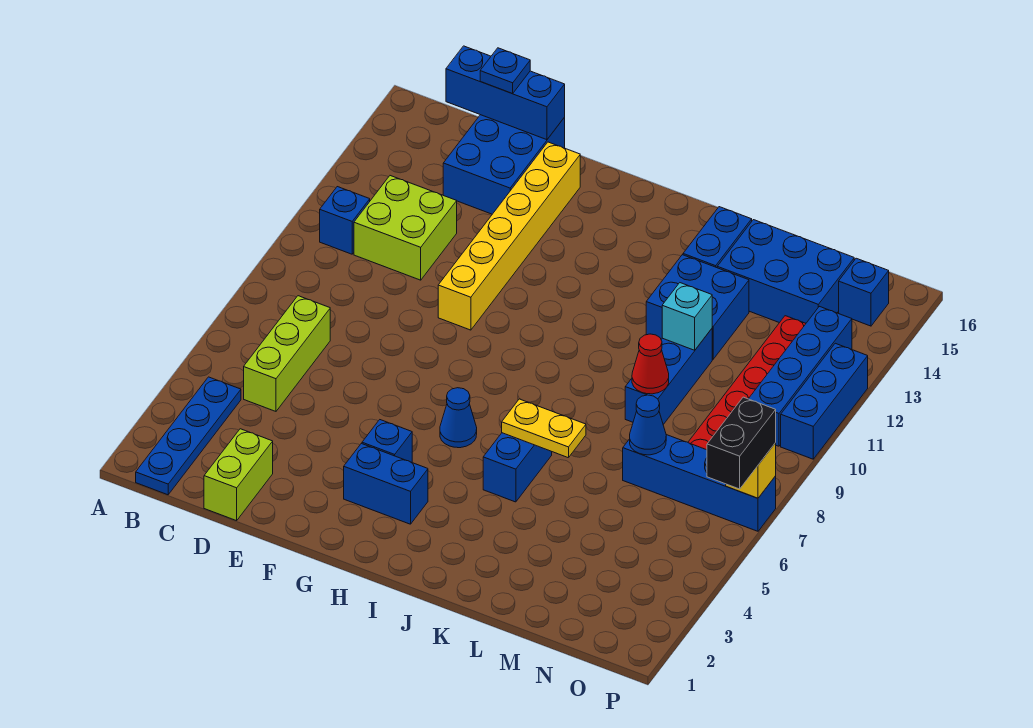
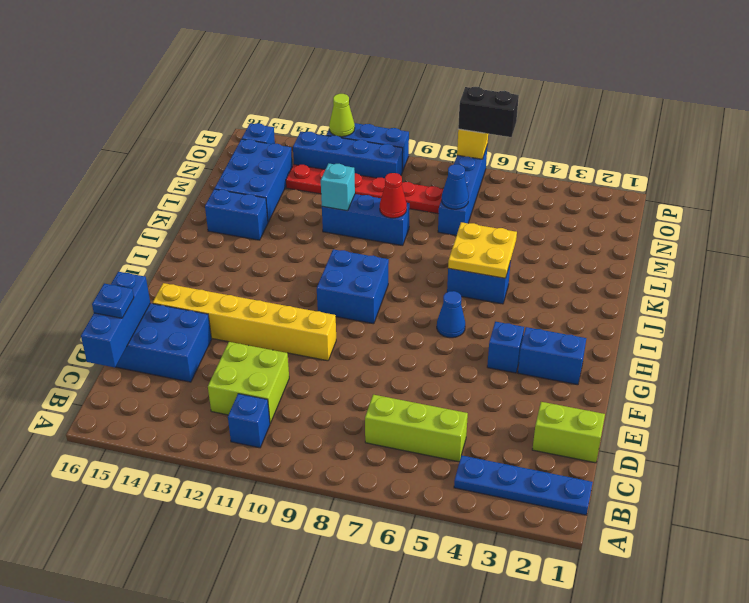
blue 1x2 brick [344,444,428,524] -> blue 1x2 brick turned to [518,327,586,385]
yellow 1x2 plate [502,399,586,458] -> yellow 2x2 plate [448,222,517,278]
blue 2x2 brick [646,255,749,359] -> blue 2x2 brick moved to [317,249,389,324]
none -> lime 1x1 cone [329,94,355,137]

